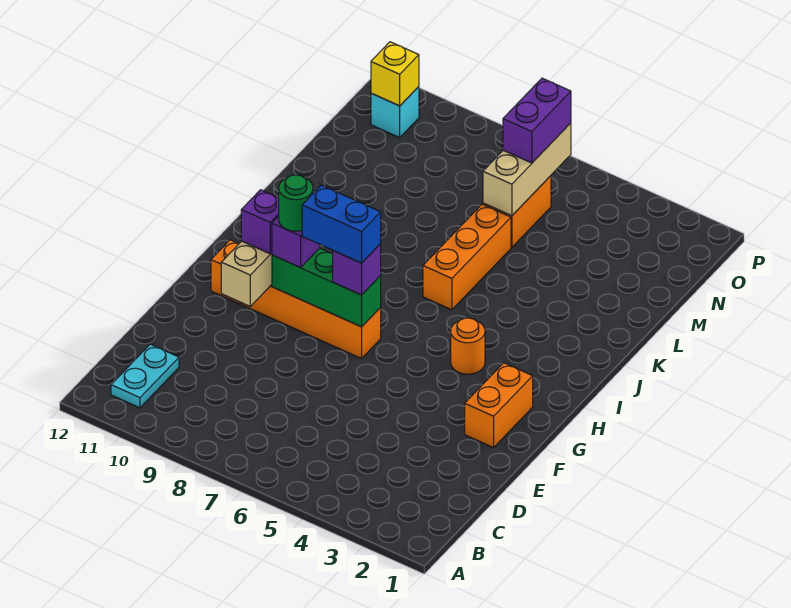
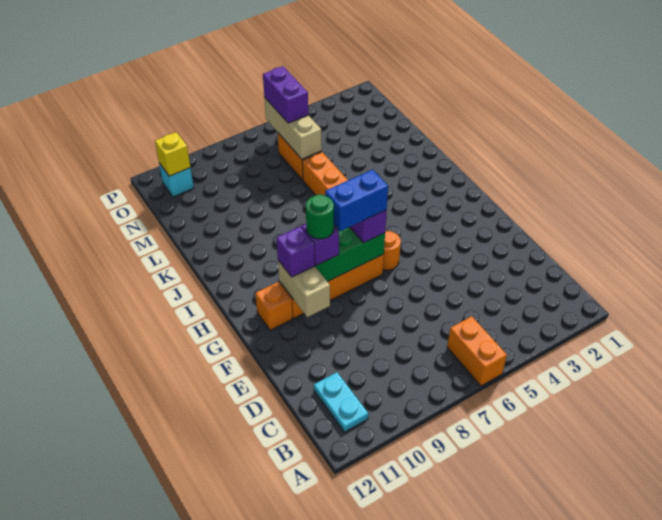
orange 1x2 brick [465,363,533,448] -> orange 1x2 brick moved to [447,316,507,386]
orange 1x1 round brick [451,318,485,374] -> orange 1x1 round brick moved to [383,231,401,270]

